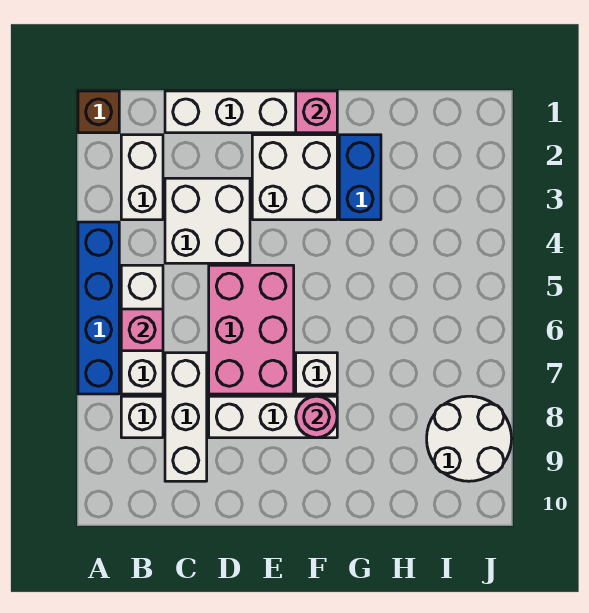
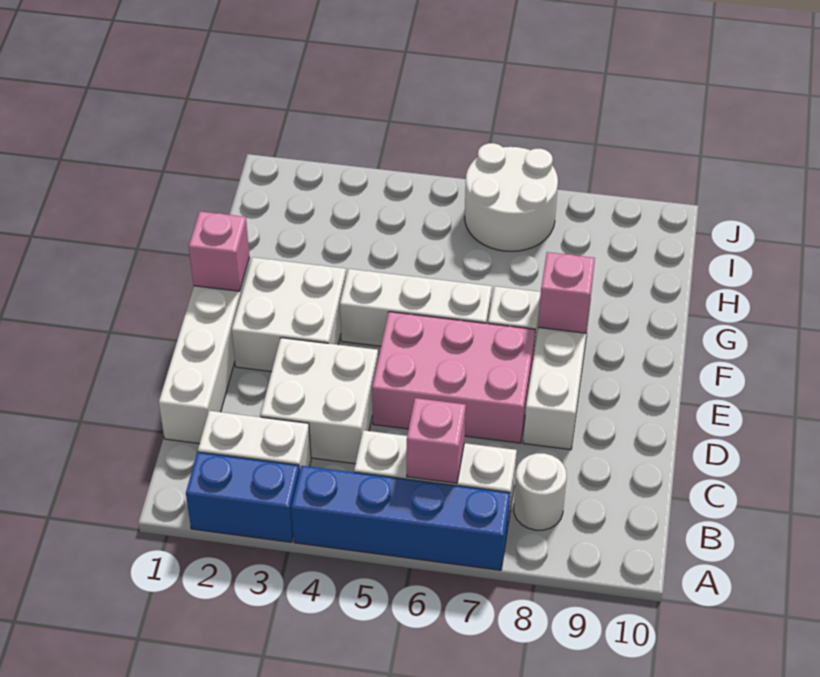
brown 1x1 brick [78,91,119,133] -> none
white 1x1 brick [121,396,163,438] -> white 1x1 round brick [514,453,567,530]
white 1x3 brick [165,353,207,481] -> white 1x3 brick moved to [340,269,492,346]
pink 1x1 round brick [296,396,337,438] -> pink 1x1 brick [538,252,595,333]
blue 1x2 brick [339,135,381,220] -> blue 1x2 brick moved to [186,452,299,542]
white 2x2 round brick [427,396,512,481] -> white 2x2 round brick moved to [465,143,558,251]

